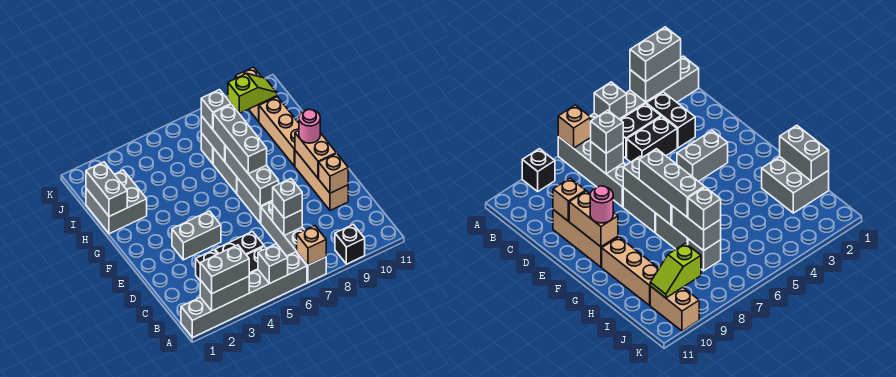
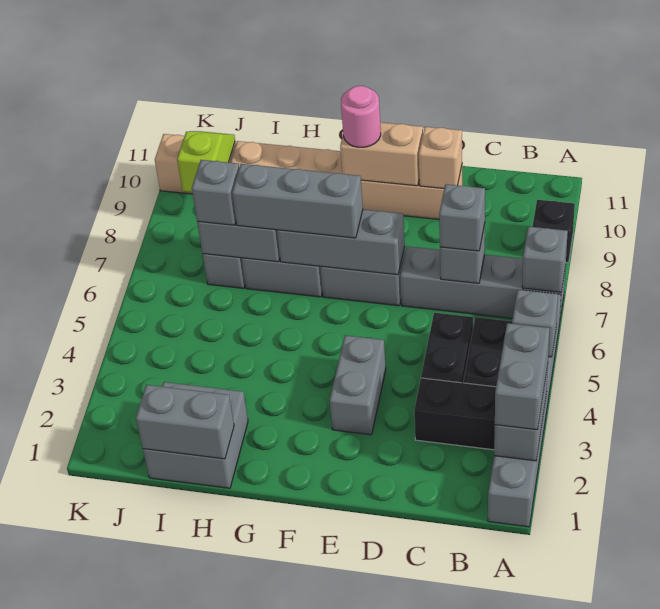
tan 1x1 brick [297,226,326,265] -> grey 1x1 brick [522,227,568,292]

